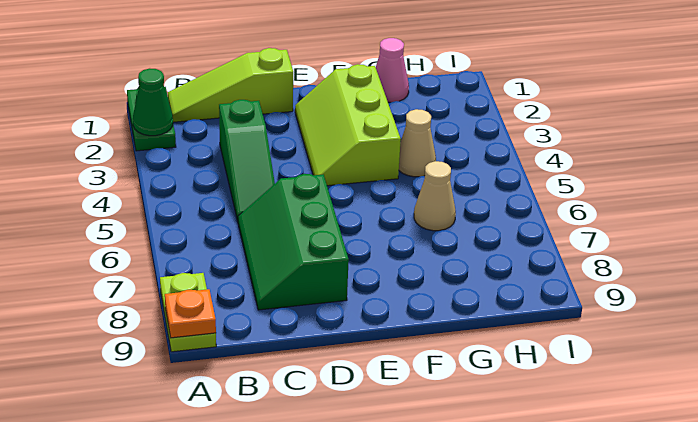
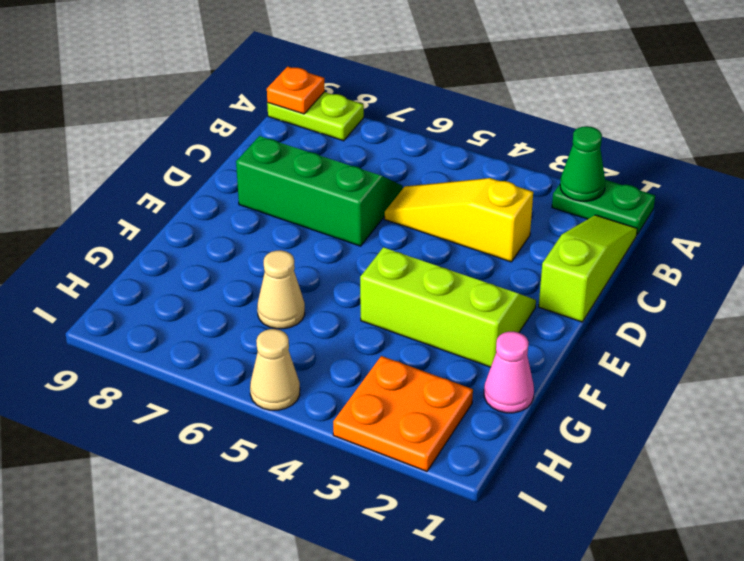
green 1x3 slope [219,100,275,221] -> yellow 1x3 slope [385,178,533,262]
tan 1x1 cone [399,109,436,177] -> tan 1x1 cone moved to [250,329,300,410]
none -> orange 2x2 plate [333,356,473,471]

